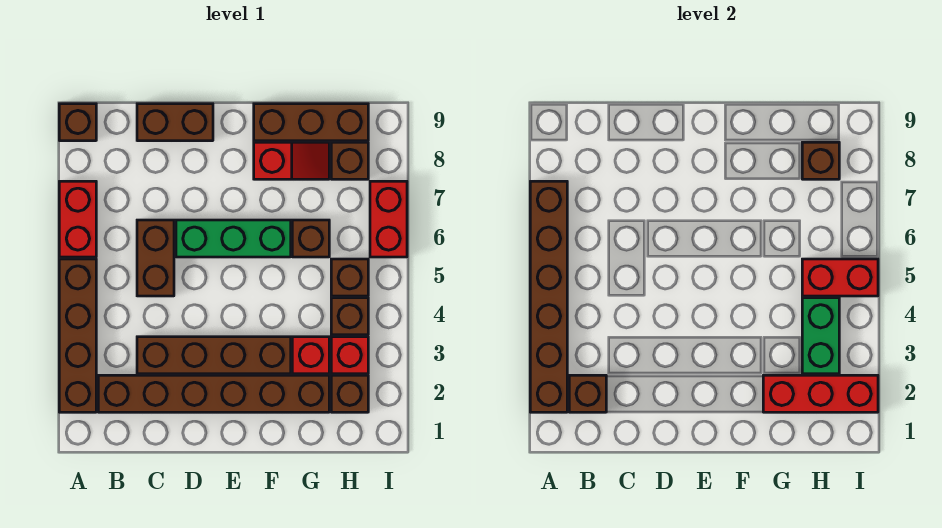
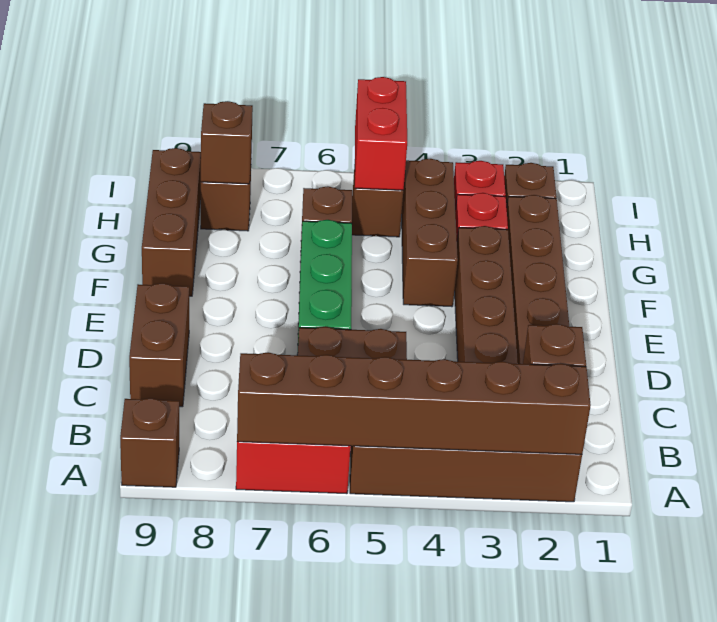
red 1x2 slope [254,142,329,179] -> none
red 1x3 brick [763,375,878,412] -> none
green 1x2 brick [802,298,839,374] -> none
brown 1x1 brick [331,298,368,335] -> brown 1x3 brick [402,159,458,307]
red 1x2 brick [370,181,407,257] -> none

